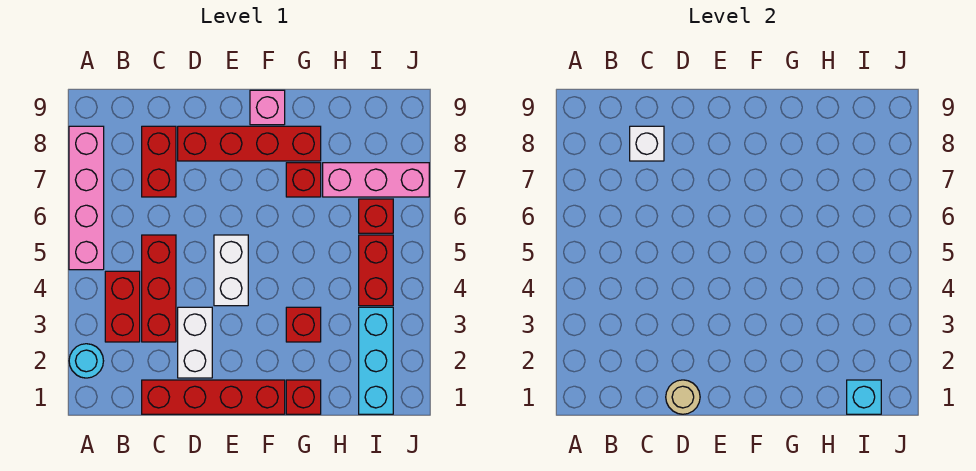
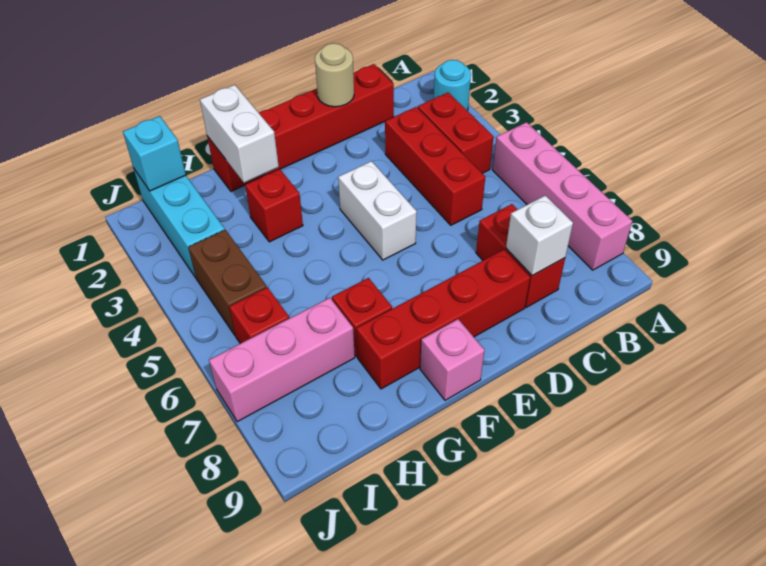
white 1x2 brick [178,307,212,378] -> white 1x2 brick moved to [200,85,279,183]
red 1x2 brick [359,235,393,306] -> brown 1x2 brick [188,230,267,335]

